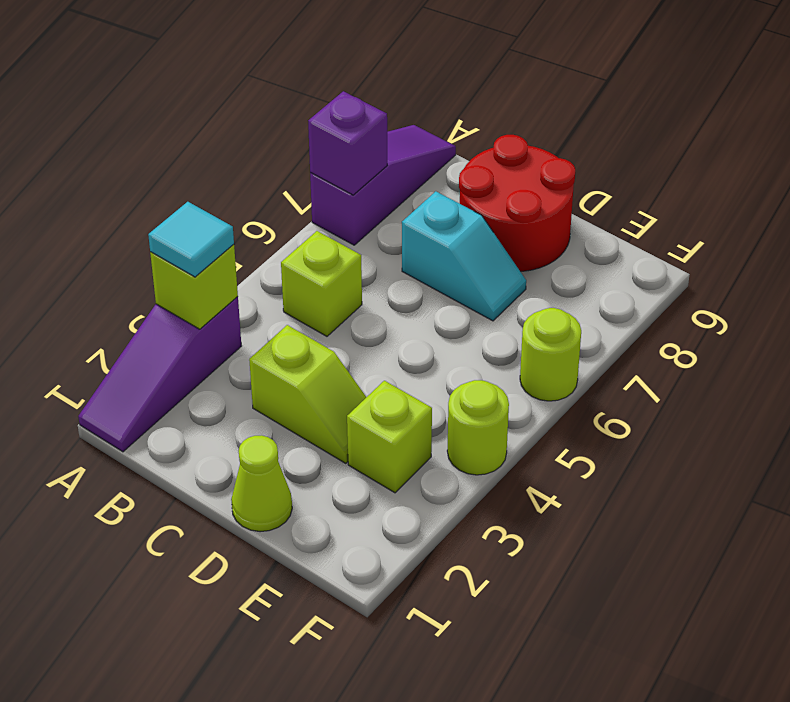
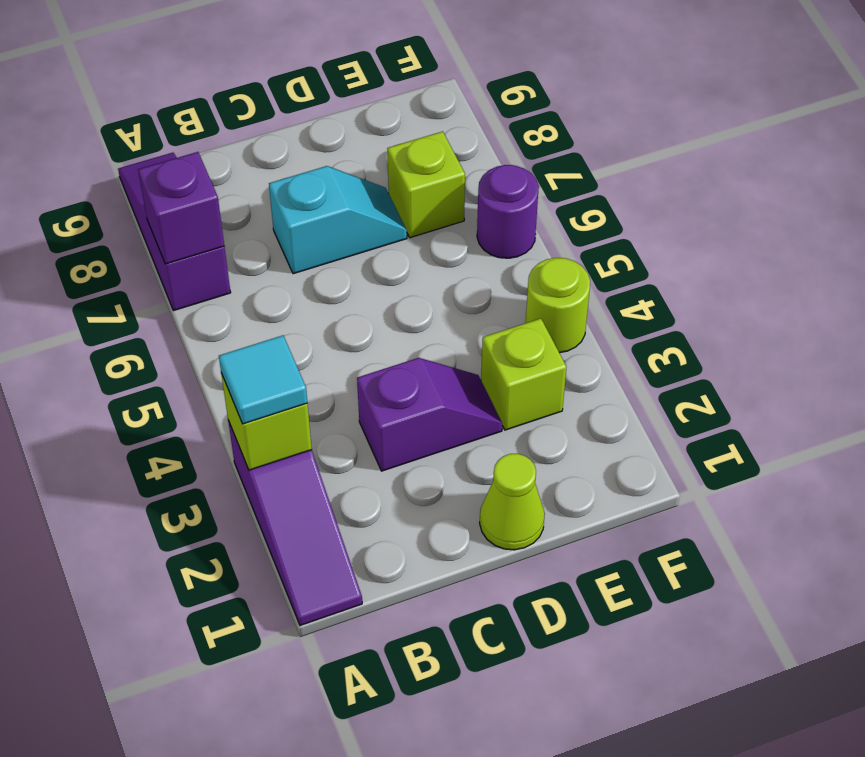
lime 1x1 brick [281,231,362,336] -> lime 1x1 brick moved to [387,131,465,238]
lime 1x2 slope [249,325,366,463] -> purple 1x2 slope [357,358,502,471]
red 2x2 round brick [459,135,575,271] -> none
lime 1x1 round brick [520,308,581,401] -> purple 1x1 round brick [477,165,539,258]

